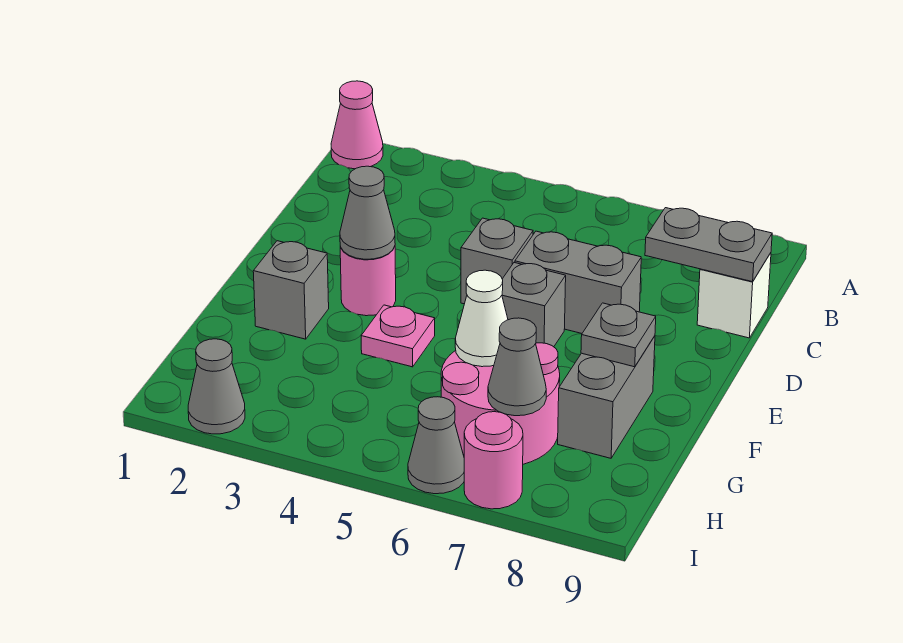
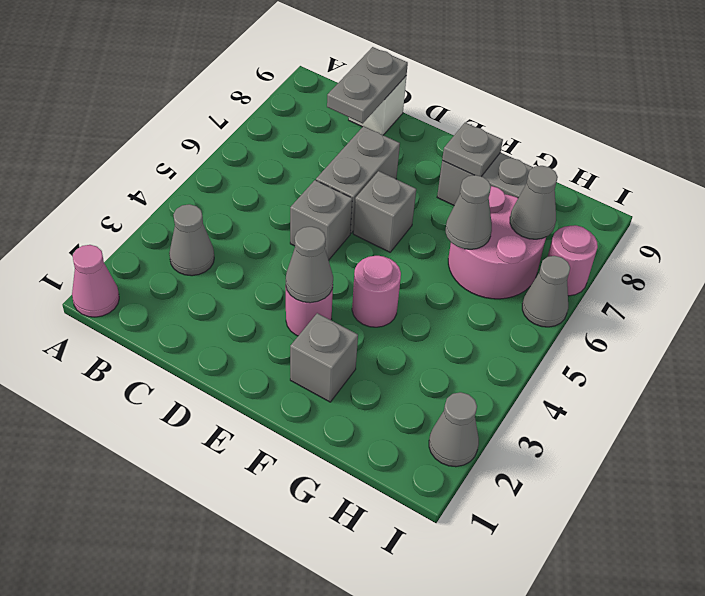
none -> grey 1x1 cone [169,204,214,276]
pink 1x1 plate [361,305,435,367] -> pink 1x1 round brick [352,256,401,327]
white 1x1 cone [455,270,508,367] -> grey 1x1 cone [446,175,492,249]

